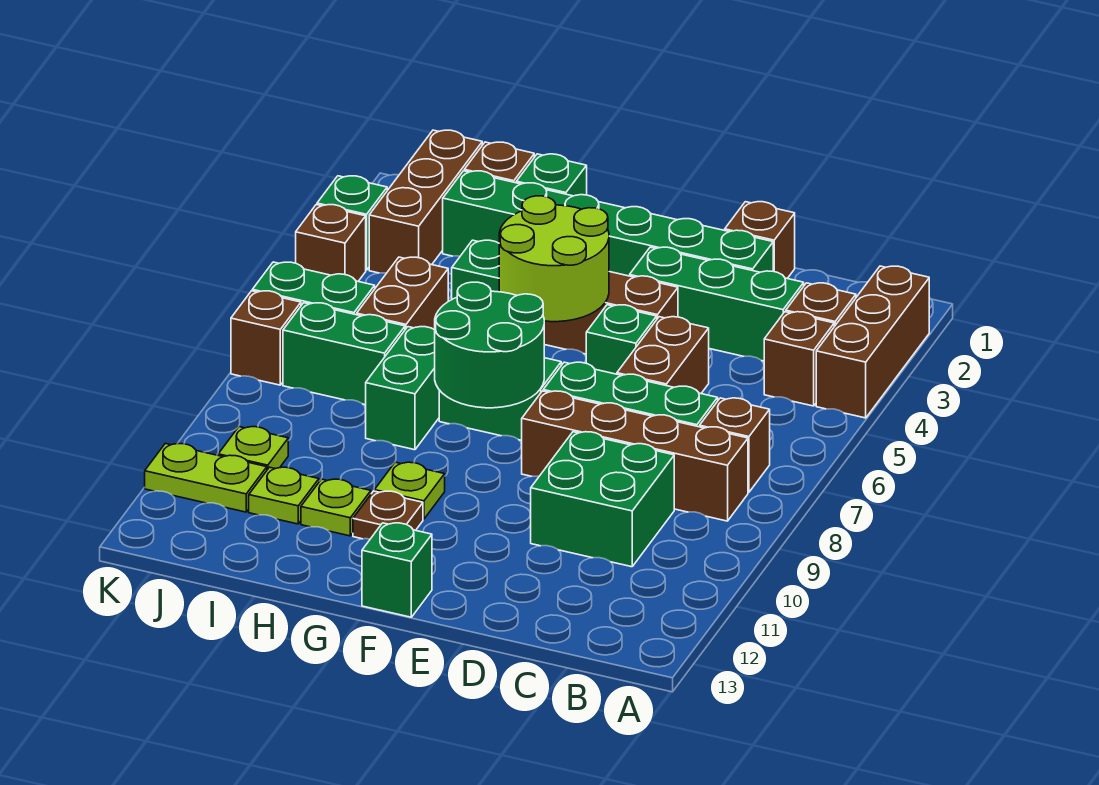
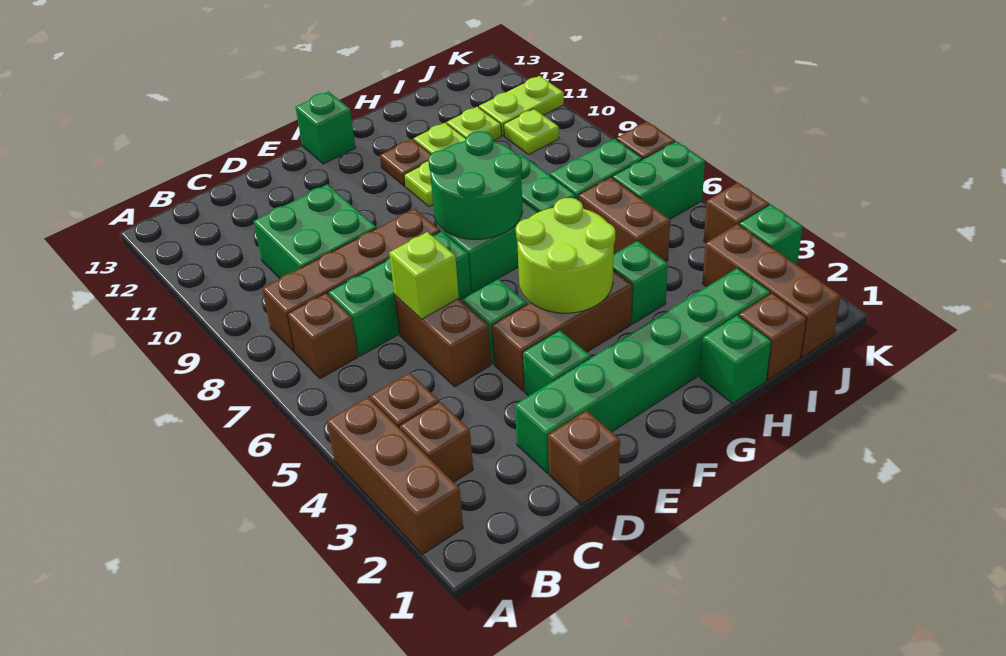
green 1x3 brick [630,247,804,361] -> green 1x1 brick [523,330,591,396]
none -> lime 1x1 brick [389,232,459,319]

